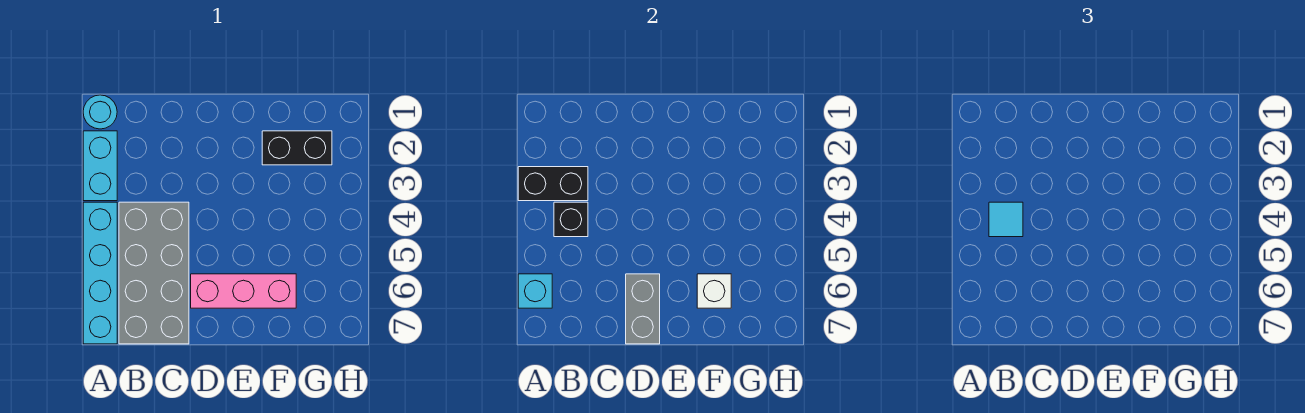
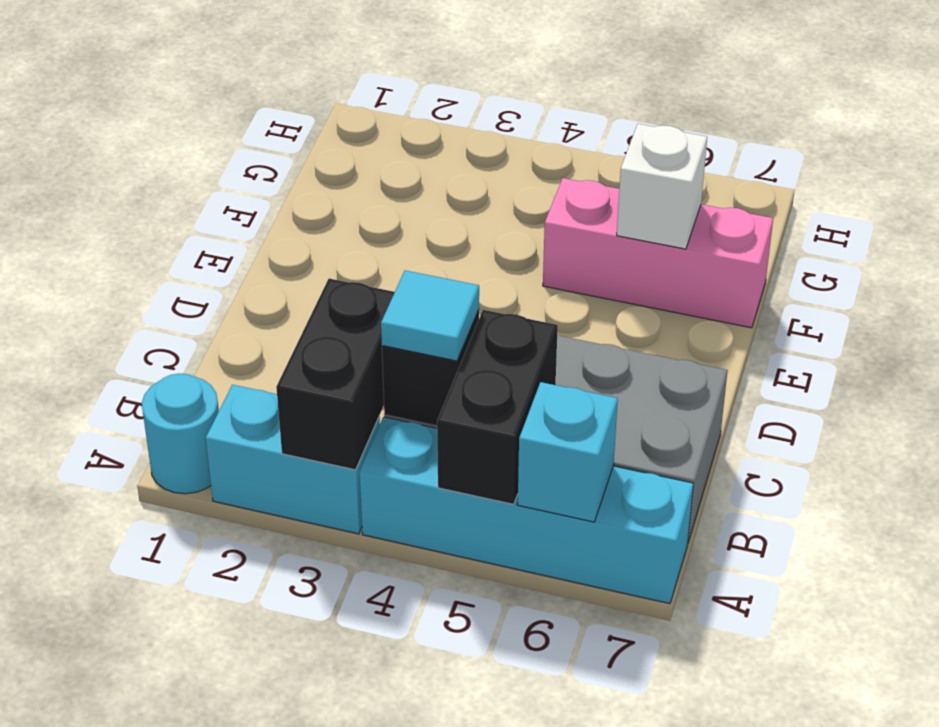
pink 1x3 brick [191,274,296,308] -> pink 1x3 brick turned to [543,178,773,328]
grey 1x2 brick [626,274,660,344] -> none
black 1x2 brick [262,131,332,165] -> black 1x2 brick moved to [437,310,558,504]

